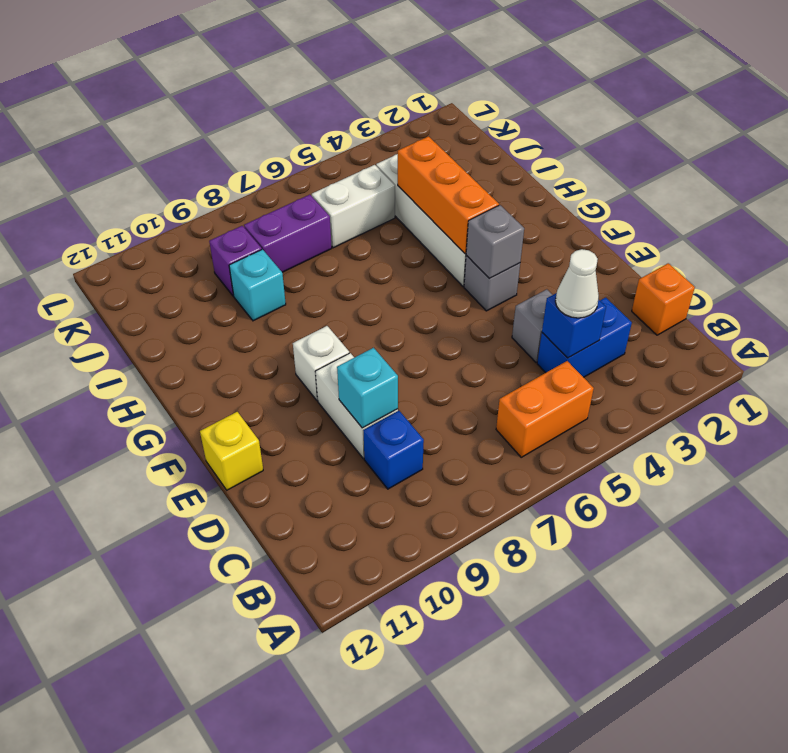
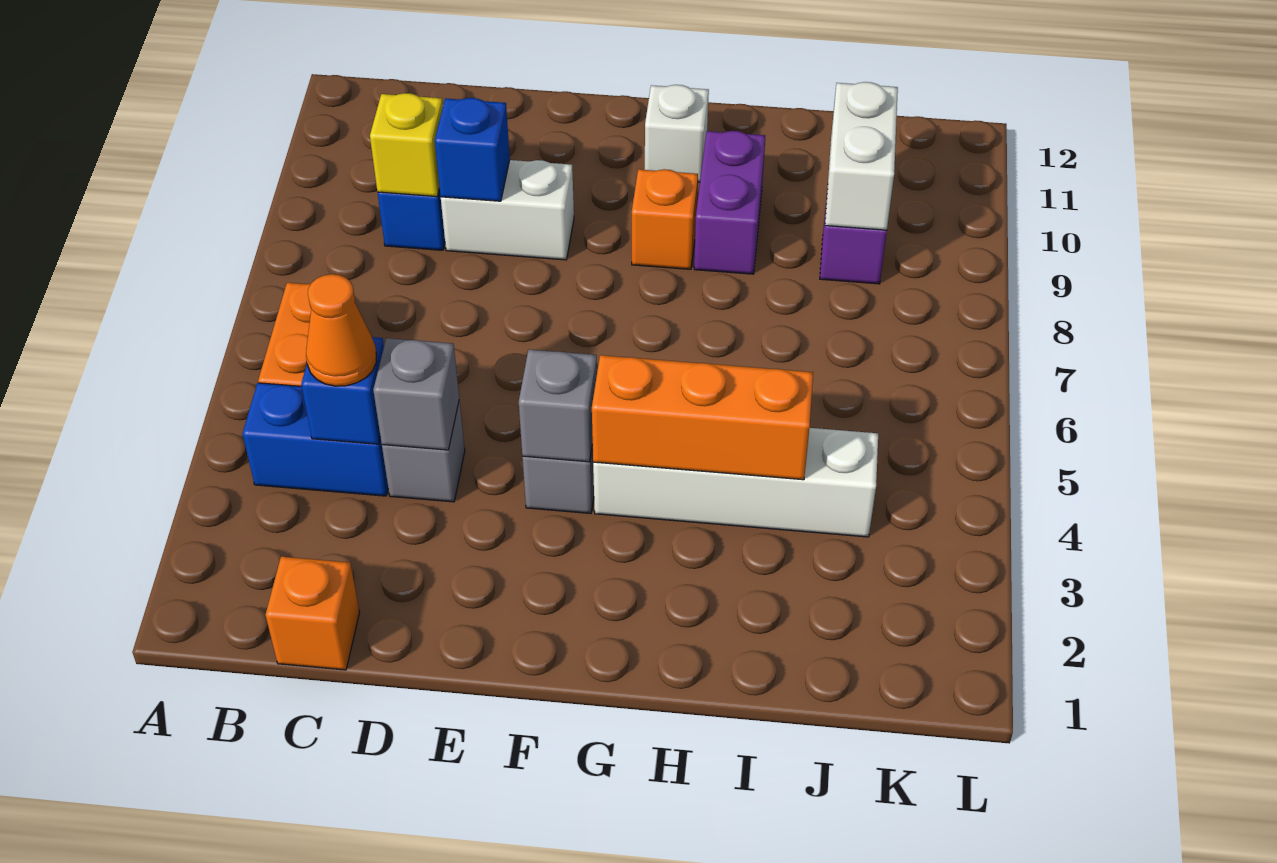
blue 1x2 brick [537,298,632,377] -> blue 1x2 brick turned to [243,383,388,496]
white 1x1 cone [555,249,599,318] -> orange 1x1 cone [306,274,377,386]
none -> grey 1x1 brick [373,338,459,450]
cyan 1x1 brick [337,348,398,428] -> blue 1x1 brick [435,98,510,201]
yellow 1x1 brick [200,412,263,490] -> yellow 1x1 brick moved to [370,93,443,197]
white 1x1 brick [293,326,349,400] -> white 1x1 brick moved to [645,85,709,182]
none -> orange 1x1 brick [632,169,698,269]
cyan 1x1 brick [229,249,286,321] -> none
white 1x2 brick [312,165,395,248] -> white 1x2 brick moved to [825,82,898,230]
purple 1x2 brick [244,195,332,272] -> purple 1x2 brick moved to [694,131,765,274]

